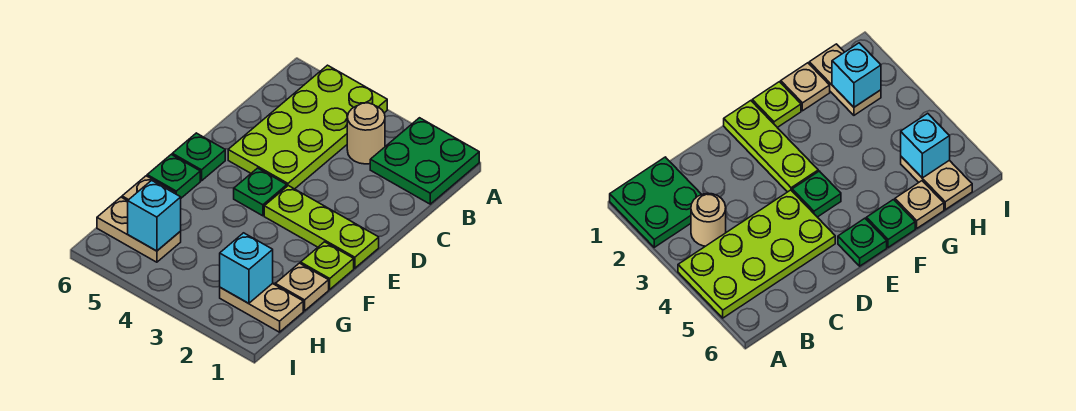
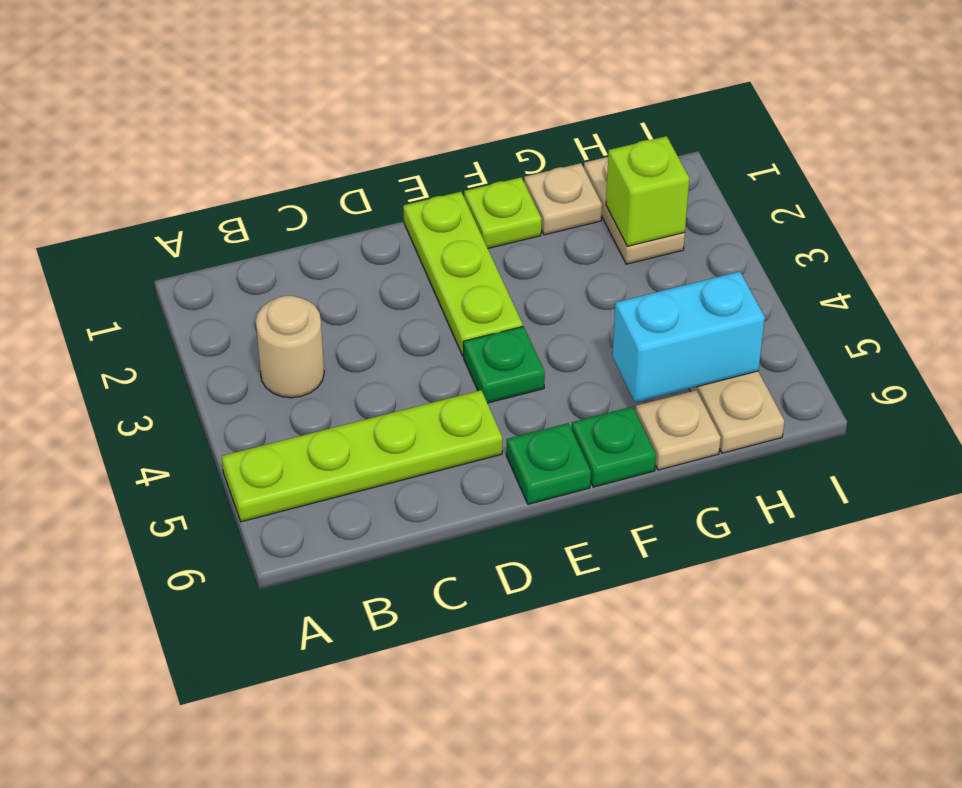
green 2x2 plate [370,118,479,204] -> none
lime 2x4 plate [228,65,387,189] -> lime 1x4 plate [222,390,502,522]
cyan 1x1 brick [220,233,273,303] -> lime 1x1 brick [606,136,689,246]
cyan 1x1 brick [128,180,181,251] -> cyan 1x2 brick [612,271,765,403]

